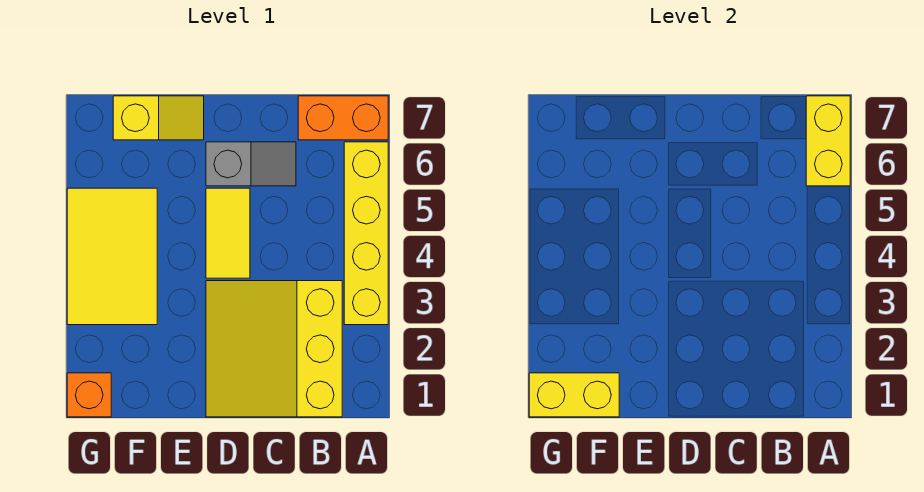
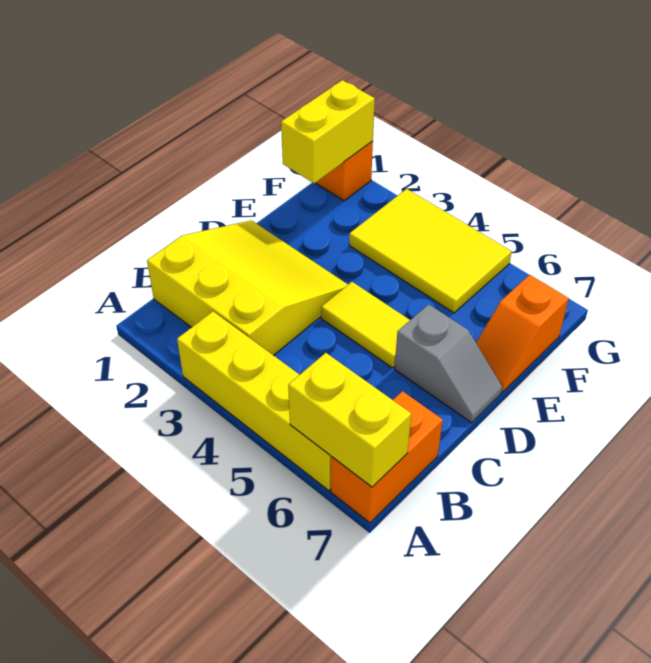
grey 1x2 slope [206,142,296,186] -> grey 1x2 slope turned to [395,304,502,423]
yellow 1x2 slope [113,96,204,140] -> orange 1x2 slope [476,275,569,392]

